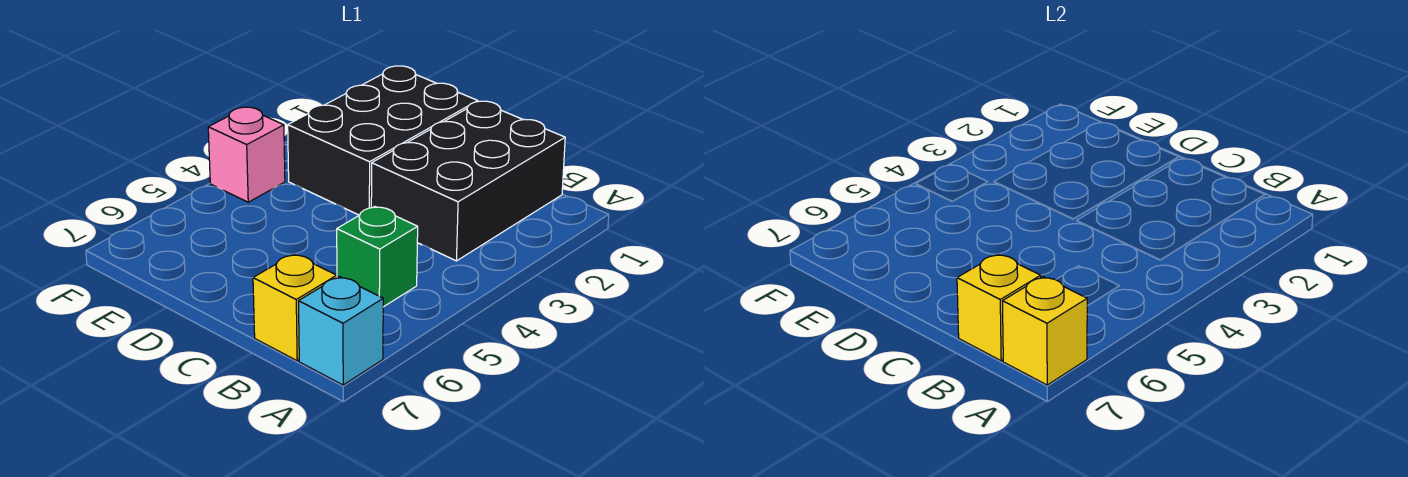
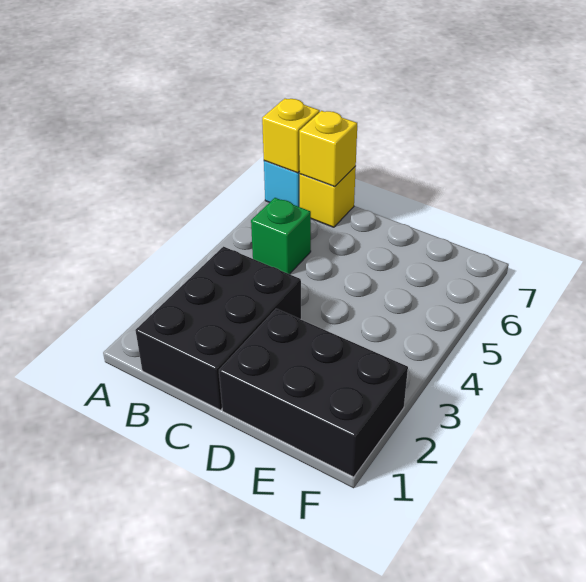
black 2x3 brick [288,66,478,215] -> black 2x3 brick turned to [219,309,408,477]
pink 1x1 brick [208,107,285,202] -> none

